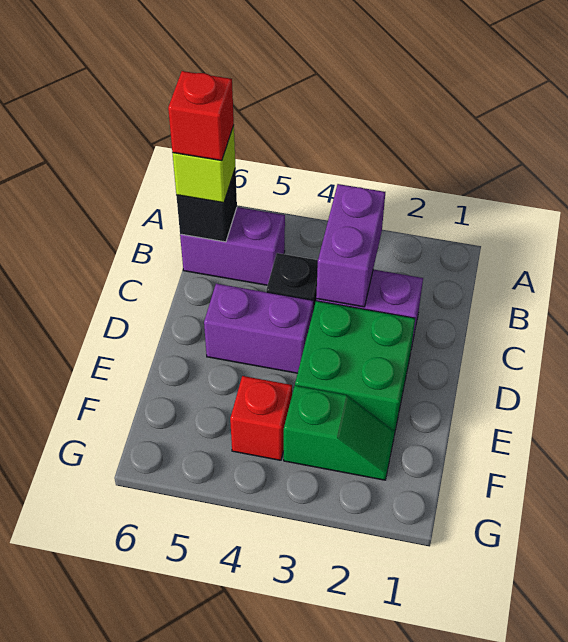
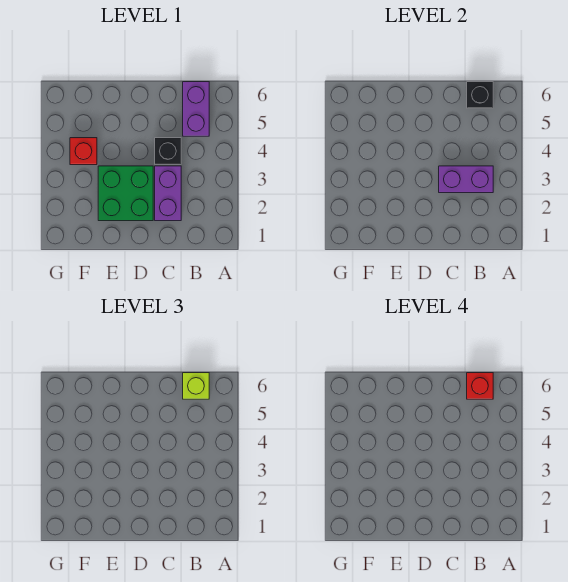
purple 1x2 brick [204,284,313,373] -> none
green 1x2 slope [284,386,395,480] -> none

